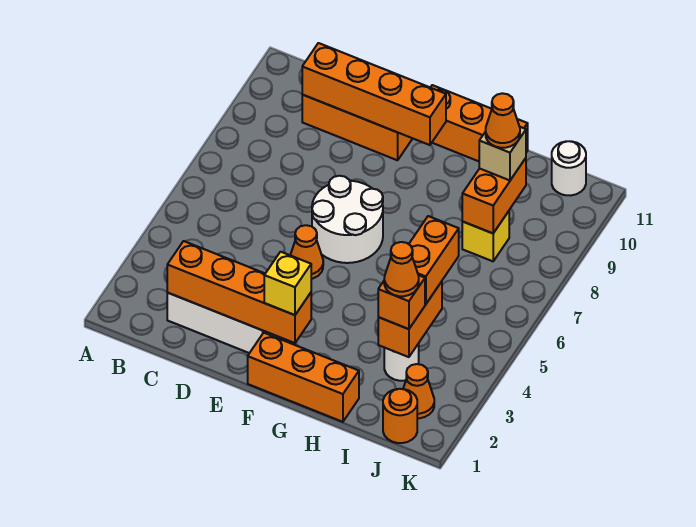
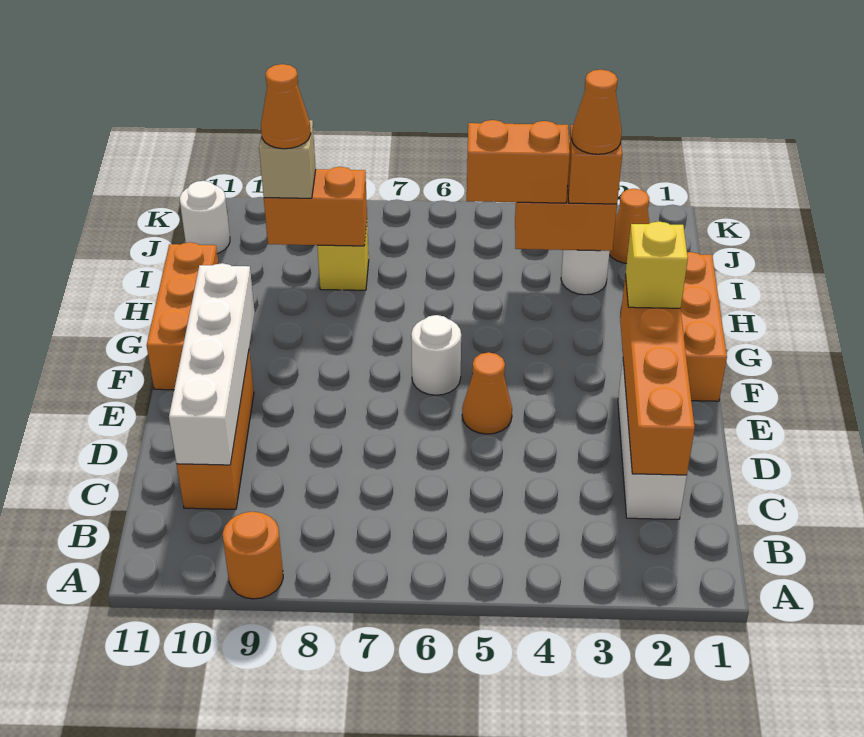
orange 1x4 brick [302,43,446,145] -> white 1x4 brick [169,263,255,465]
white 2x2 round brick [312,176,383,263] -> white 1x1 round brick [411,315,461,395]
orange 1x1 round brick [383,389,417,443] -> orange 1x1 round brick moved to [223,512,283,599]

